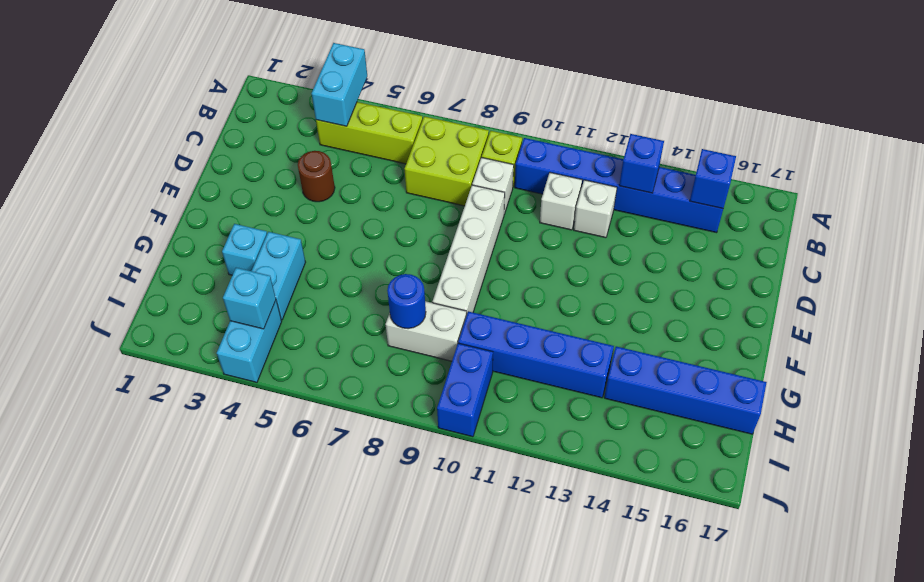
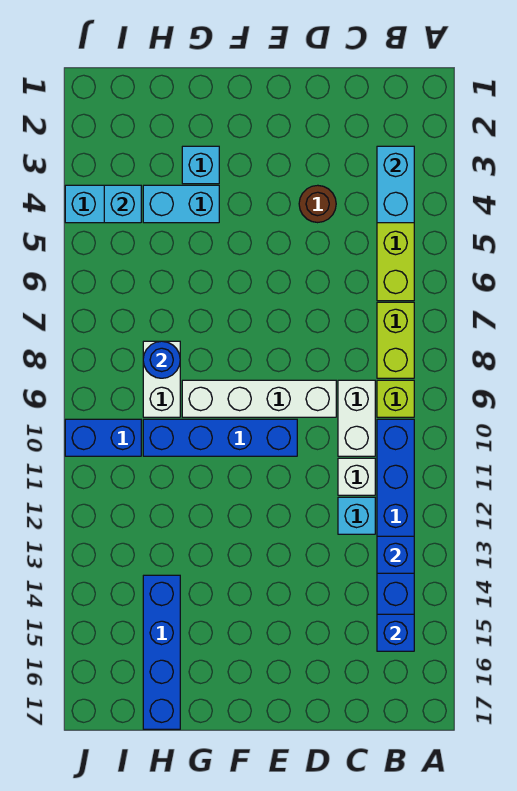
cyan 1x2 brick [312,43,367,126] -> cyan 1x2 brick turned to [377,146,414,223]
lime 2x2 brick [405,116,489,206] -> lime 1x2 brick [377,302,414,378]
white 1x1 brick [472,157,514,214] -> white 1x2 brick [338,380,375,456]
white 1x1 brick [574,180,617,238] -> cyan 1x1 brick [338,497,375,534]
blue 1x4 brick [458,311,614,398] -> blue 1x4 brick turned to [143,419,297,456]

